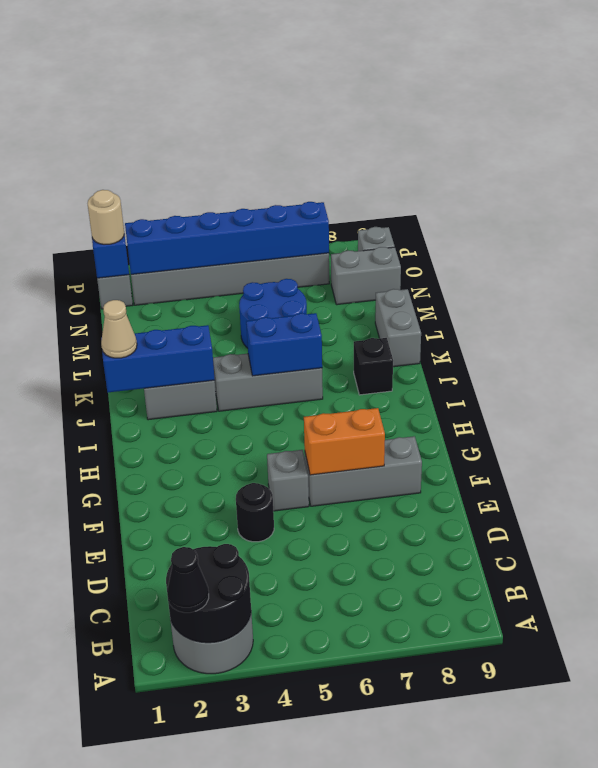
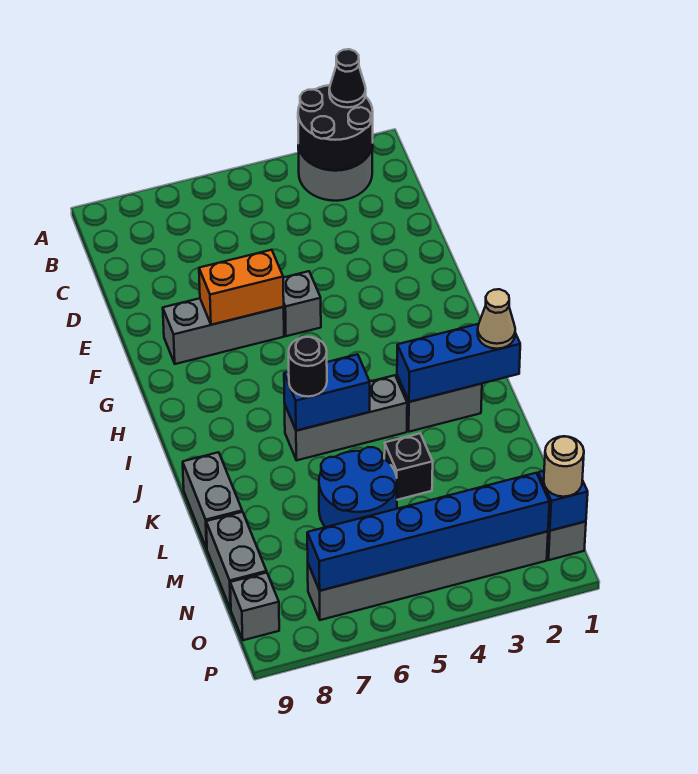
black 1x1 round brick [236,483,274,542] -> black 1x1 round brick moved to [289,337,327,397]
black 1x1 brick [354,338,393,395] -> black 1x1 brick moved to [384,434,433,500]
grey 1x2 brick [331,247,401,305] -> grey 1x2 brick turned to [206,512,267,609]

